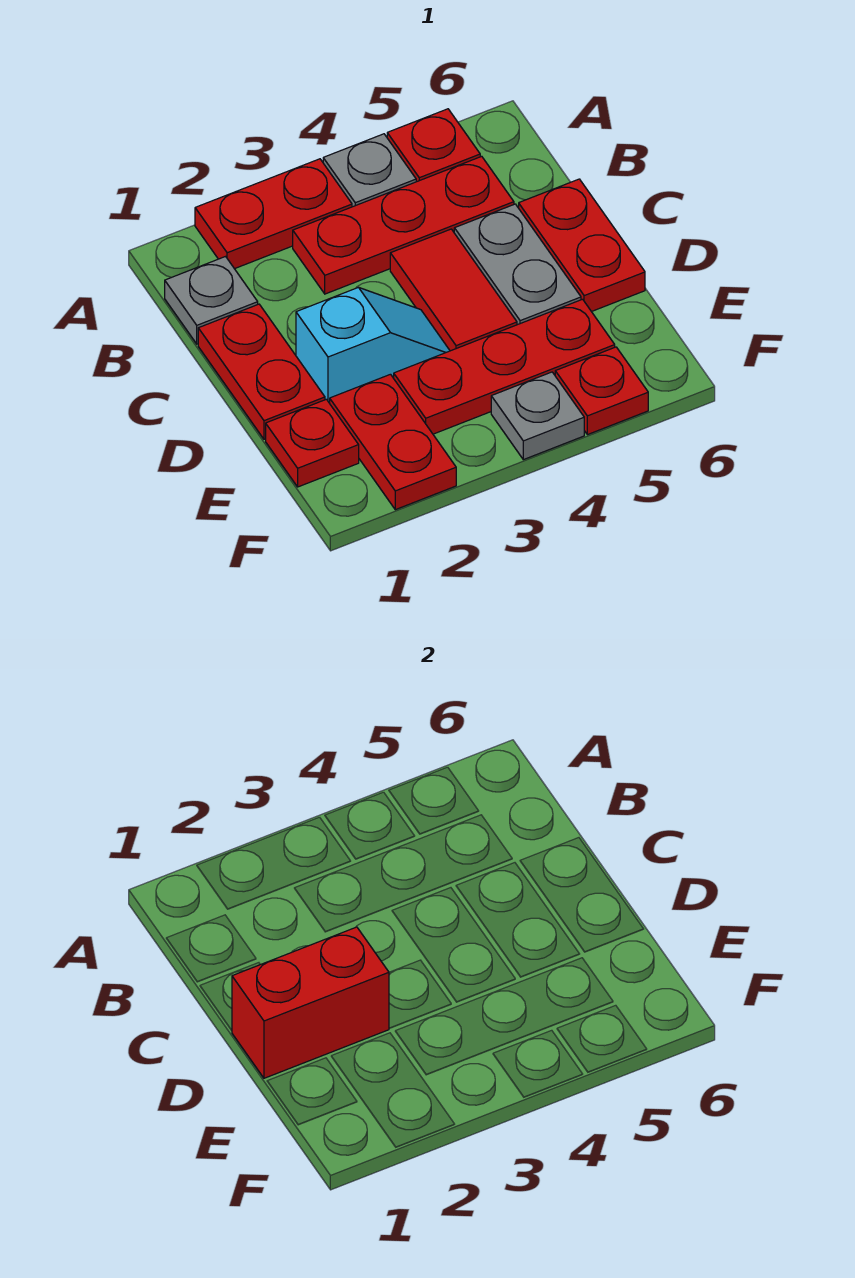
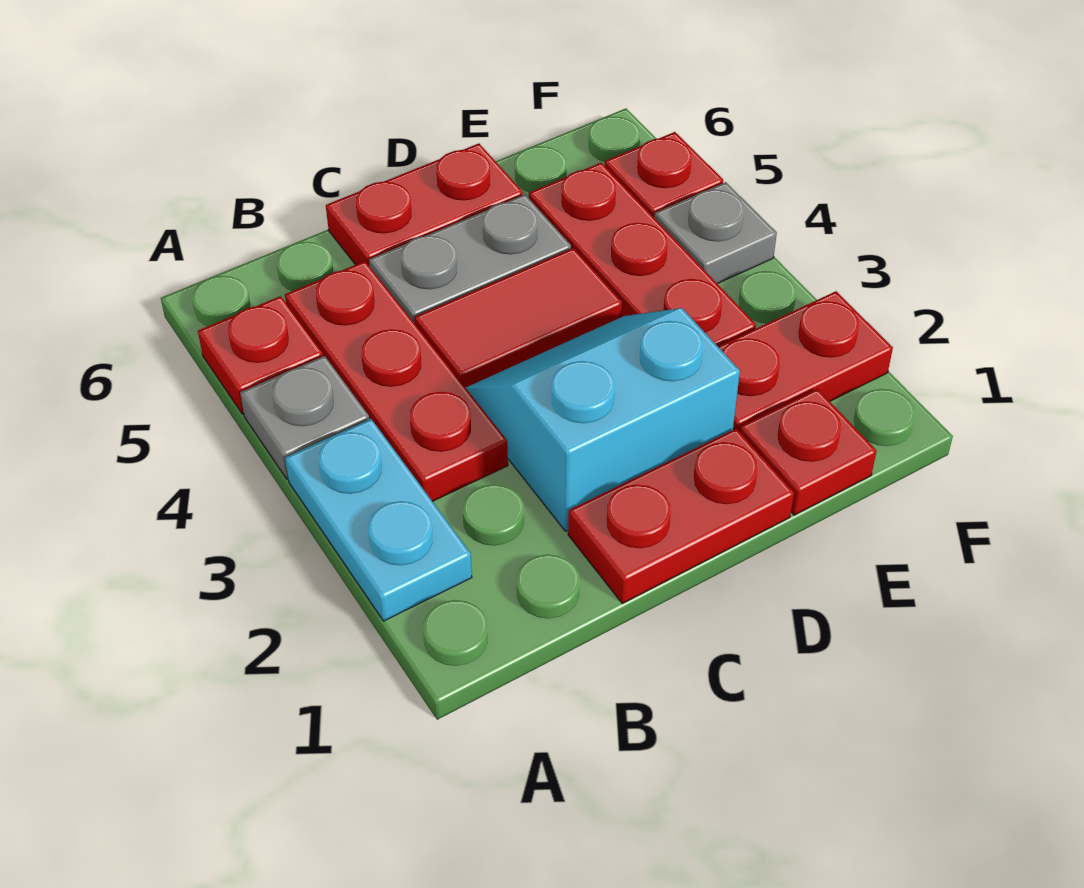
red 1x2 plate [195,159,352,269] -> cyan 1x2 plate [285,419,472,621]
grey 1x1 plate [165,257,258,344] -> none
red 1x2 brick [232,927,389,1078] -> none
cyan 1x2 slope [296,287,450,403] -> cyan 2x2 slope [466,308,740,532]

